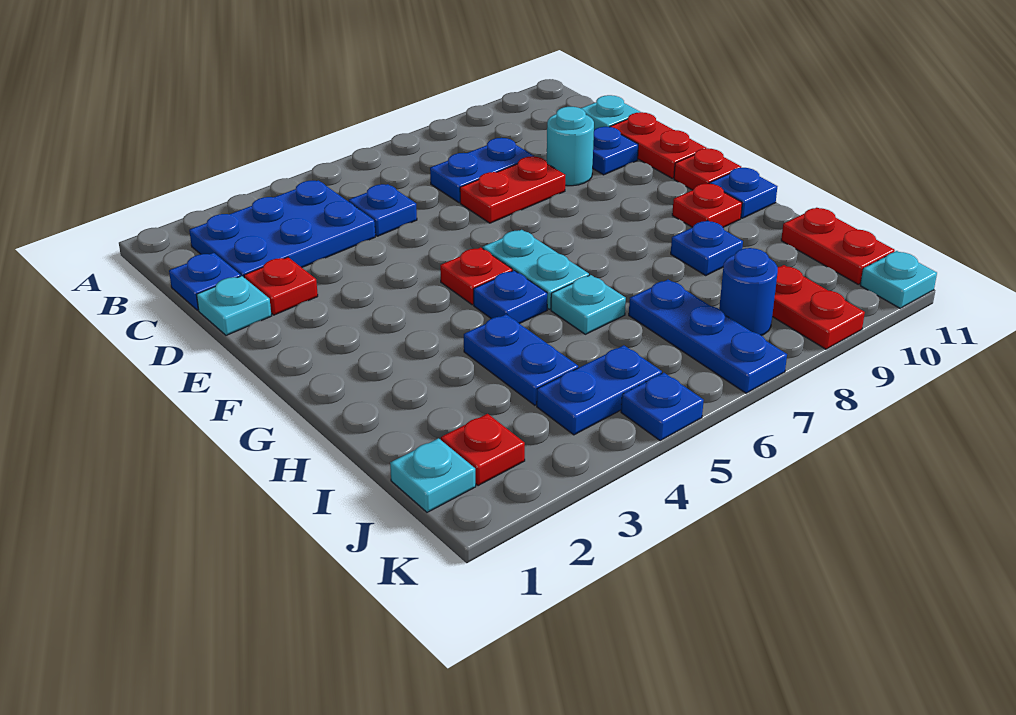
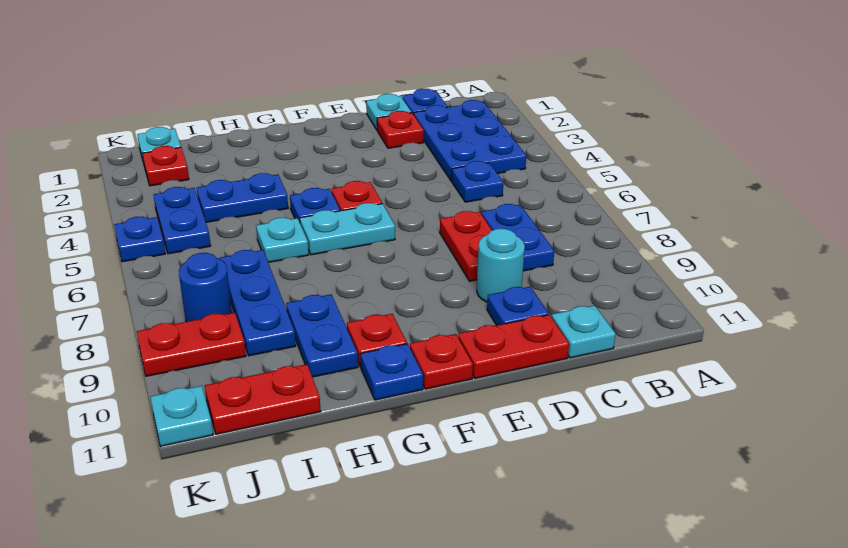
blue 1x1 plate [671,220,743,275] -> blue 1x2 plate [286,294,358,377]
blue 1x3 plate [629,280,787,393] -> blue 1x3 plate turned to [220,250,296,356]

